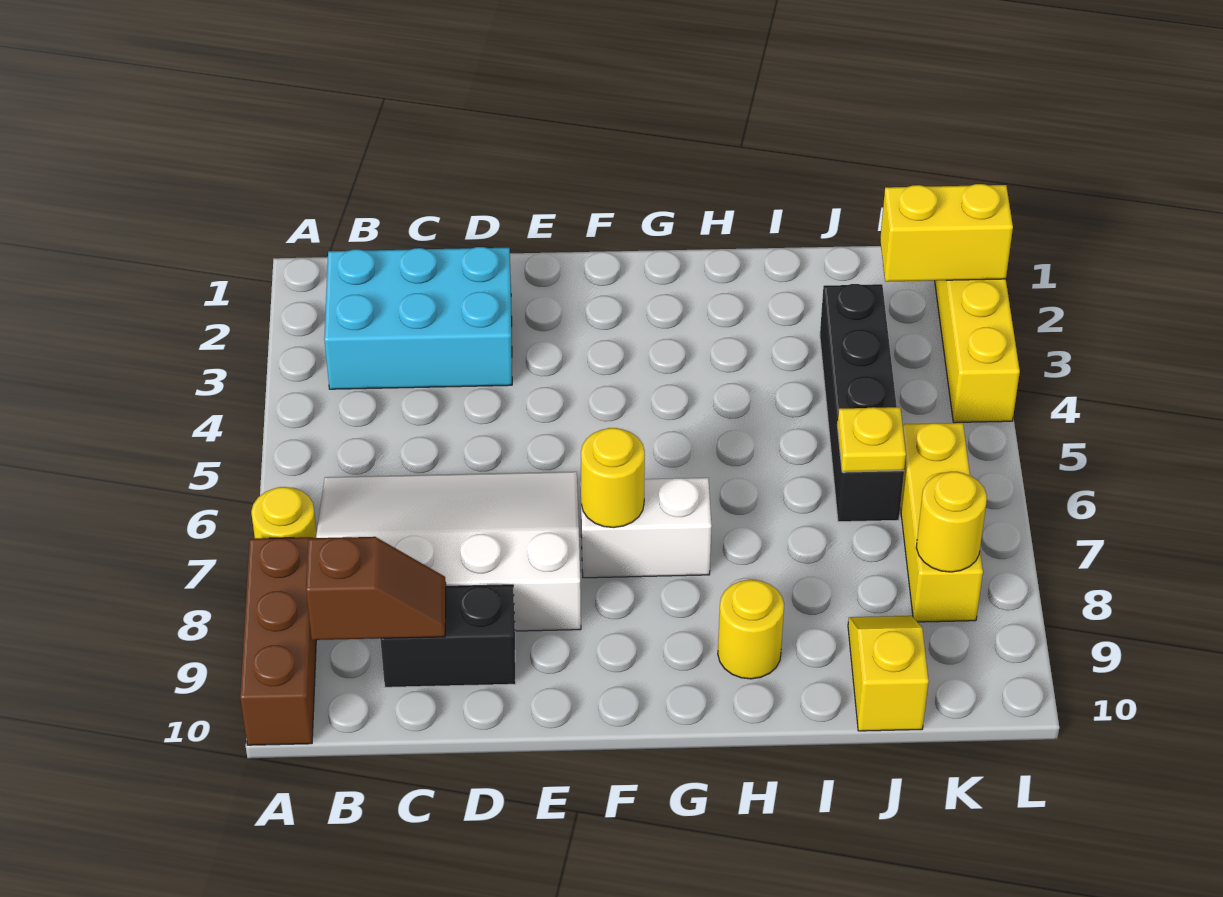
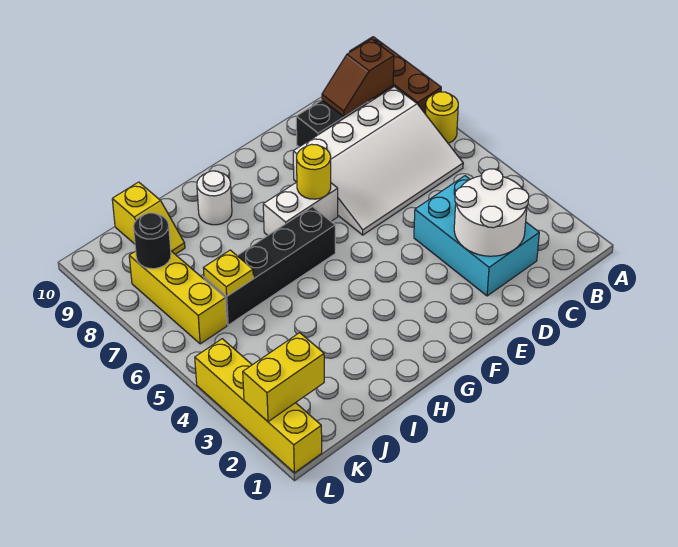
cyan 2x3 brick [324,247,512,389] -> cyan 2x3 brick turned to [414,176,539,296]
none -> white 2x2 round brick [454,169,529,256]
yellow 1x1 round brick [718,580,784,679] -> white 1x1 round brick [197,171,232,225]
black 1x4 brick [820,284,904,522] -> black 1x4 brick turned to [204,207,335,325]
yellow 1x1 round brick [916,472,987,572] -> black 1x1 round brick [134,213,171,269]

